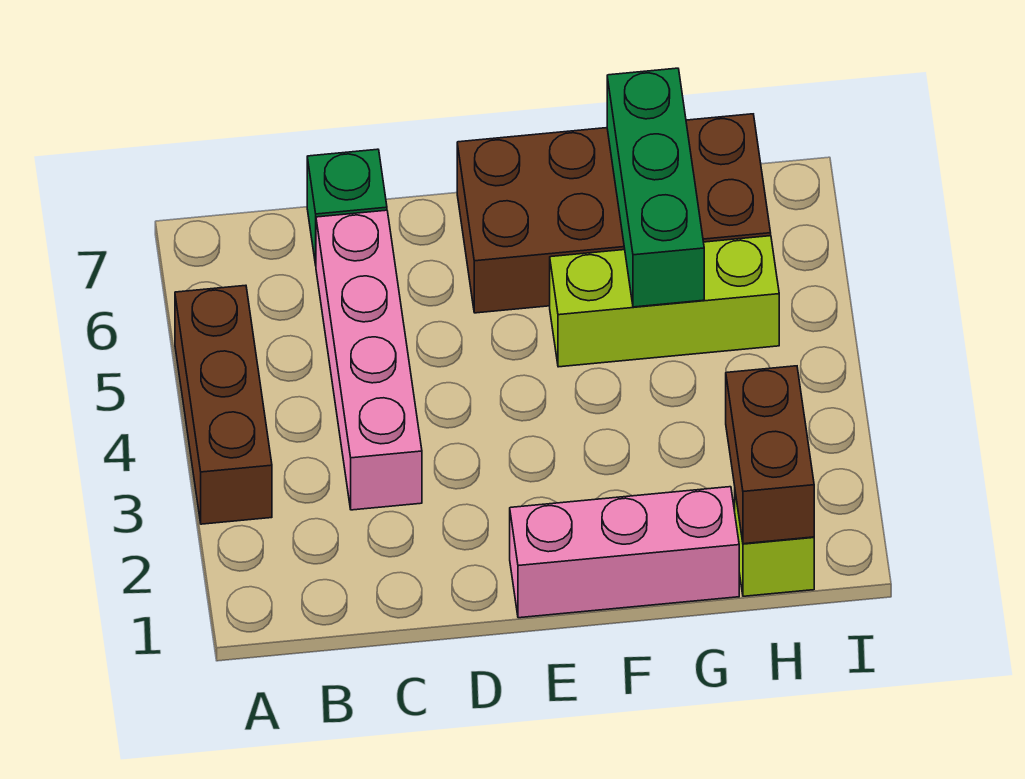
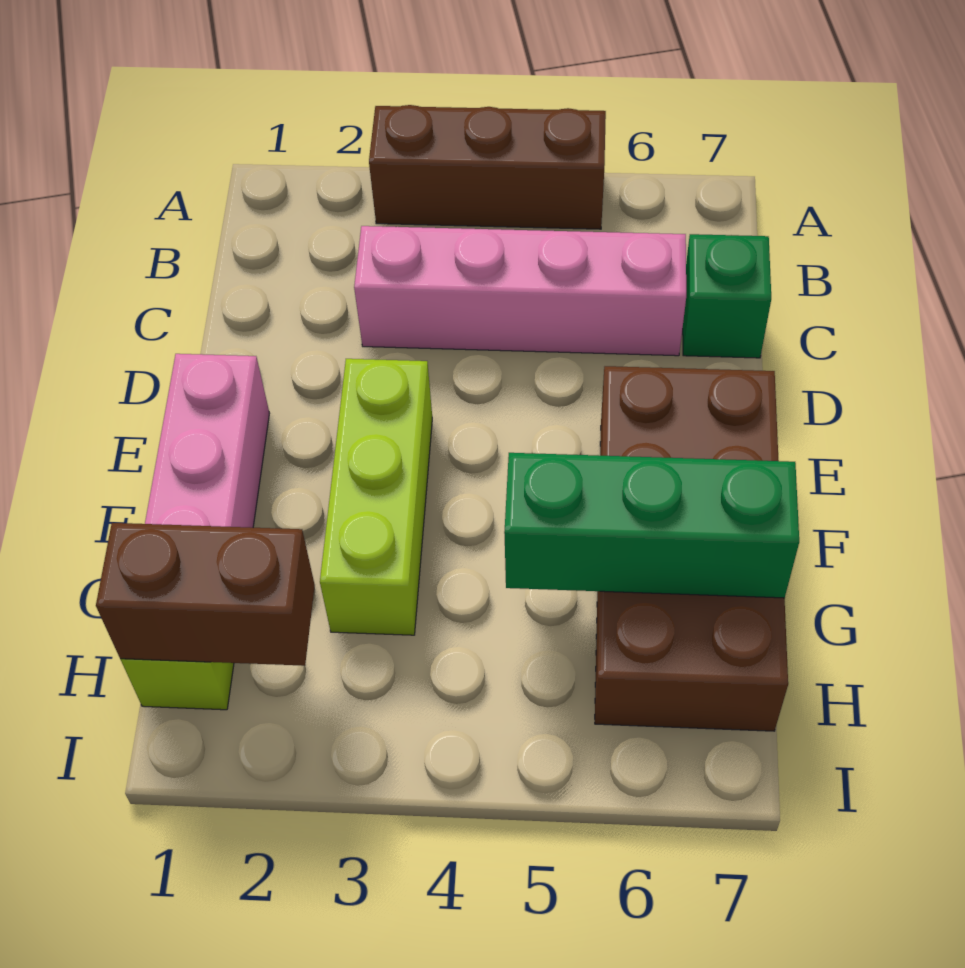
lime 1x3 brick [550,236,779,367] -> lime 1x3 brick moved to [320,359,432,635]

